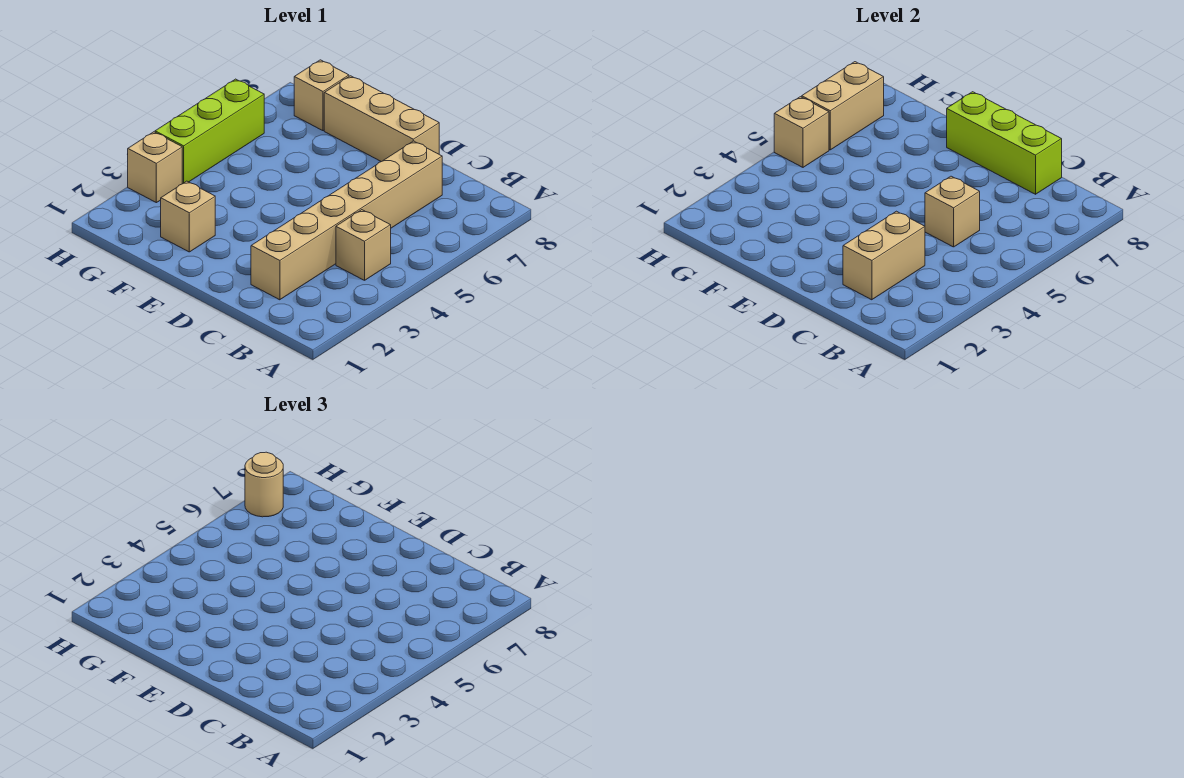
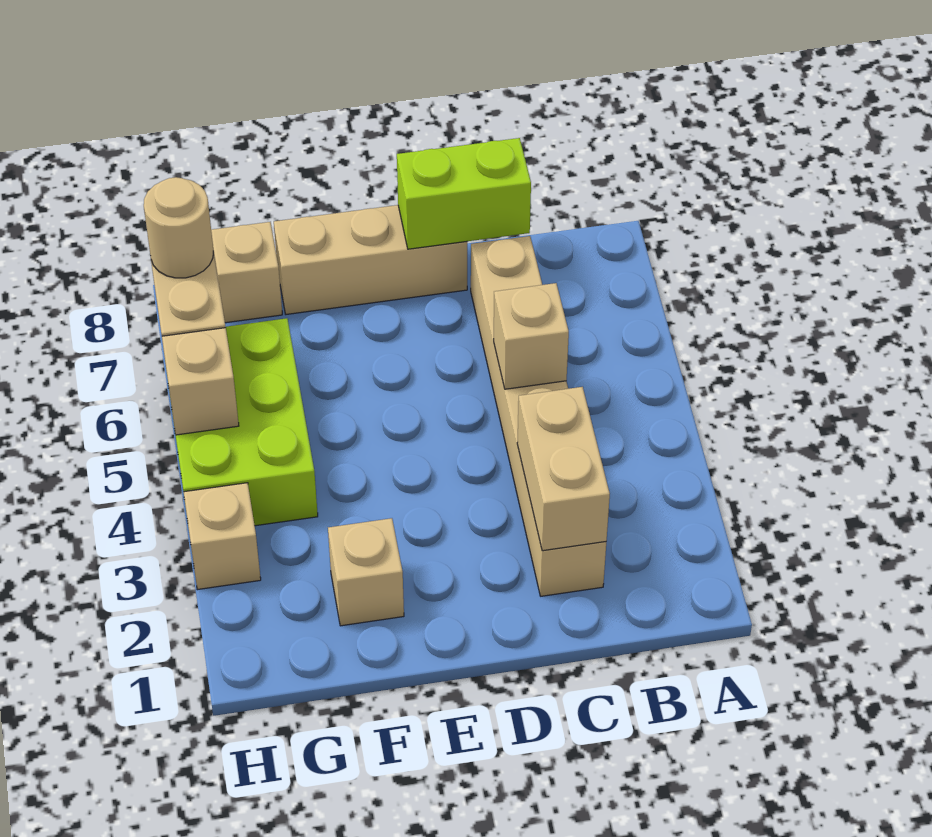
tan 1x1 brick [336,210,391,280] -> none
lime 1x3 brick [947,92,1062,194] -> lime 1x2 brick [397,138,531,249]
lime 1x3 brick [155,79,264,184] -> lime 2x3 brick [168,318,318,526]

